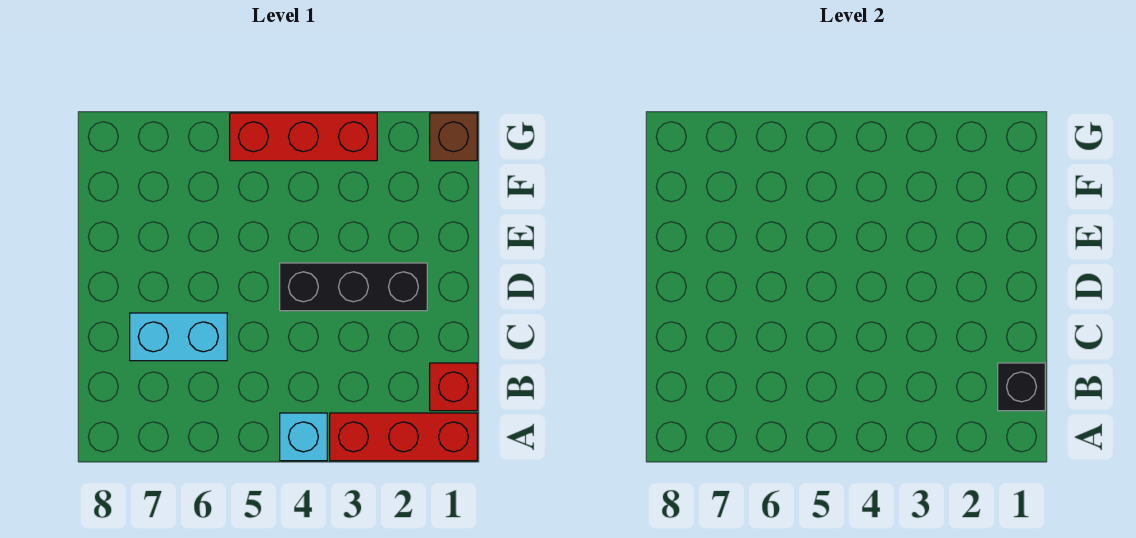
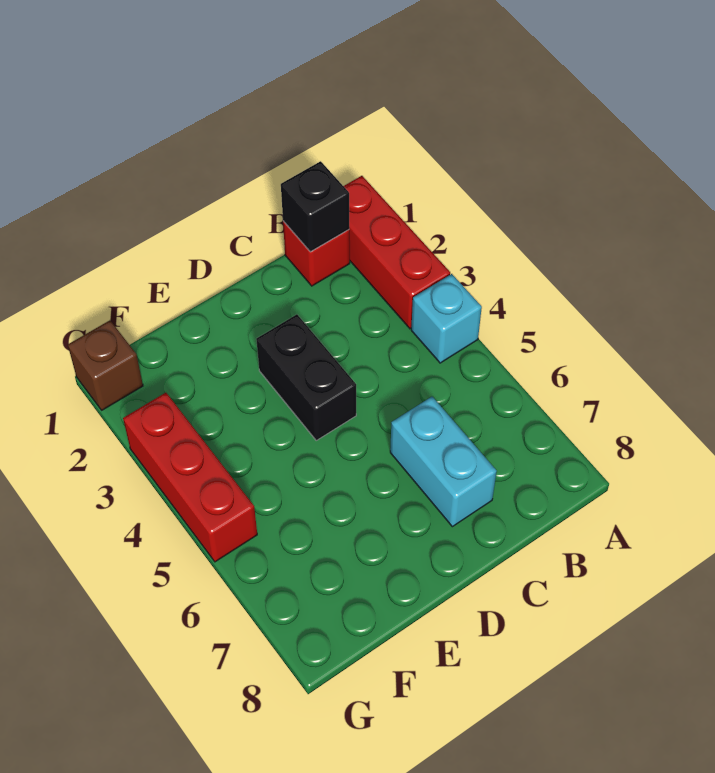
black 1x3 brick [280,263,427,311] -> black 1x2 brick [256,314,356,440]

